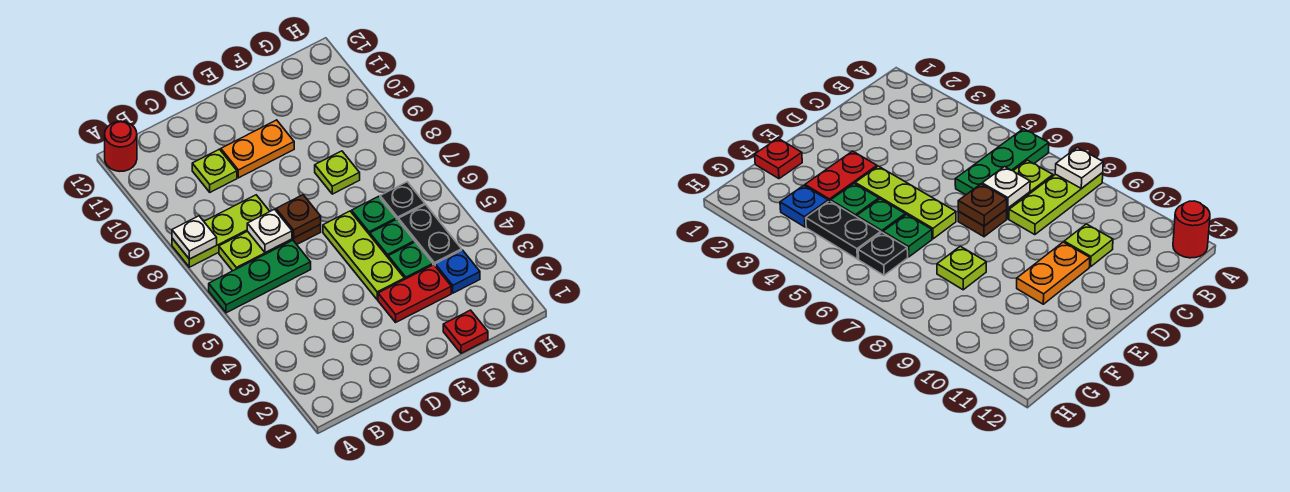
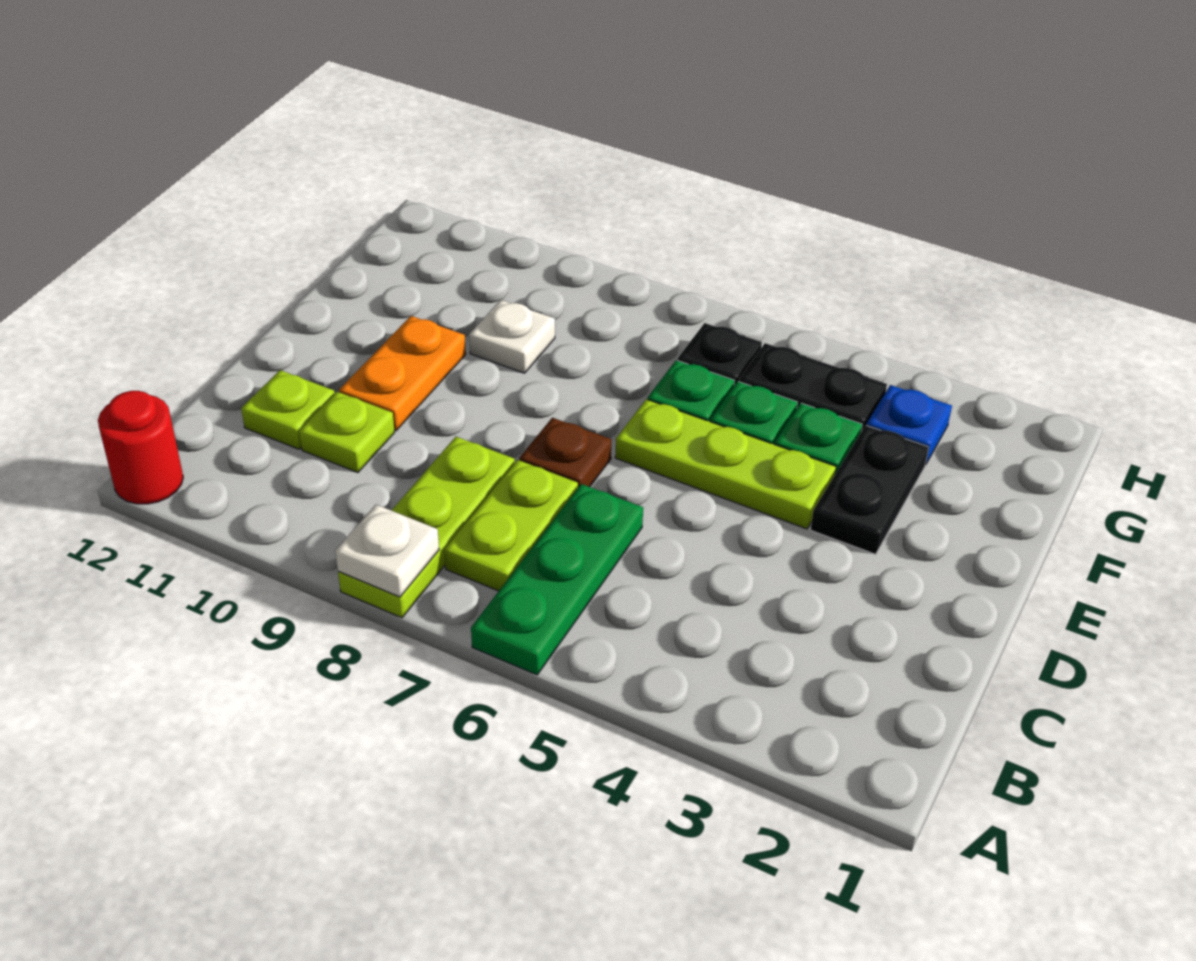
white 1x1 plate [247,209,292,253] -> white 1x1 plate moved to [469,300,555,373]
brown 1x1 plate [276,195,321,238] -> none
red 1x2 plate [378,265,451,322] -> black 1x2 plate [810,425,929,554]
red 1x1 plate [443,310,488,353] -> none
lime 1x1 plate [315,151,360,194] -> lime 1x1 plate moved to [241,370,335,449]

